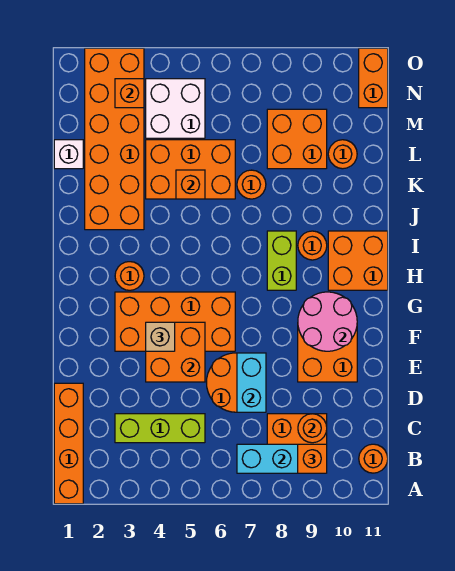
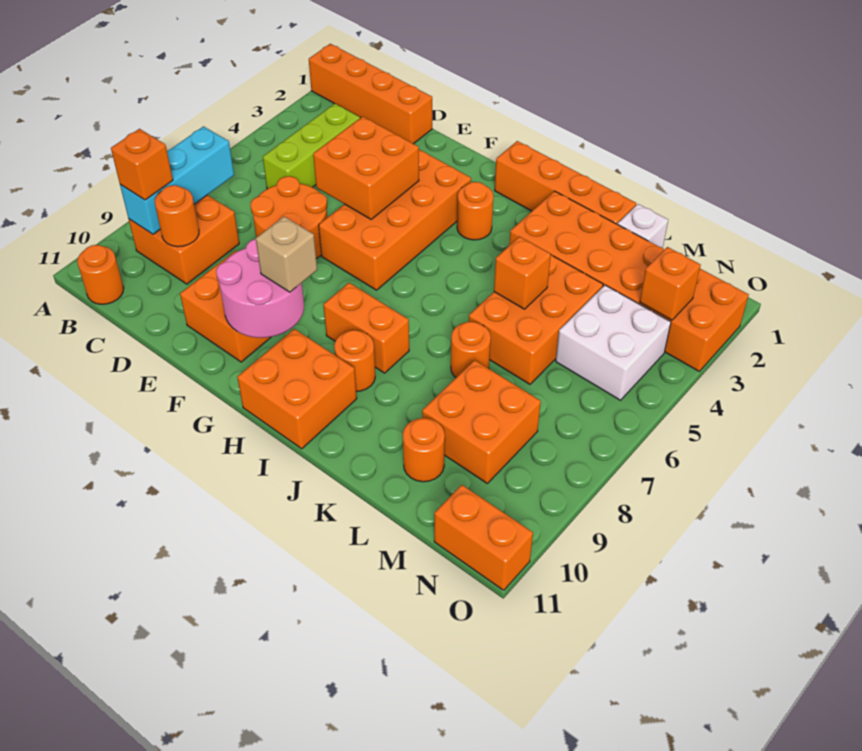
cyan 1x2 brick [237,353,266,412] -> none
tan 1x1 brick [146,322,175,351] -> tan 1x1 brick moved to [256,217,317,292]
none -> orange 1x4 brick [495,141,636,224]
lime 1x2 brick [267,231,296,290] -> orange 1x2 brick [323,283,409,373]

